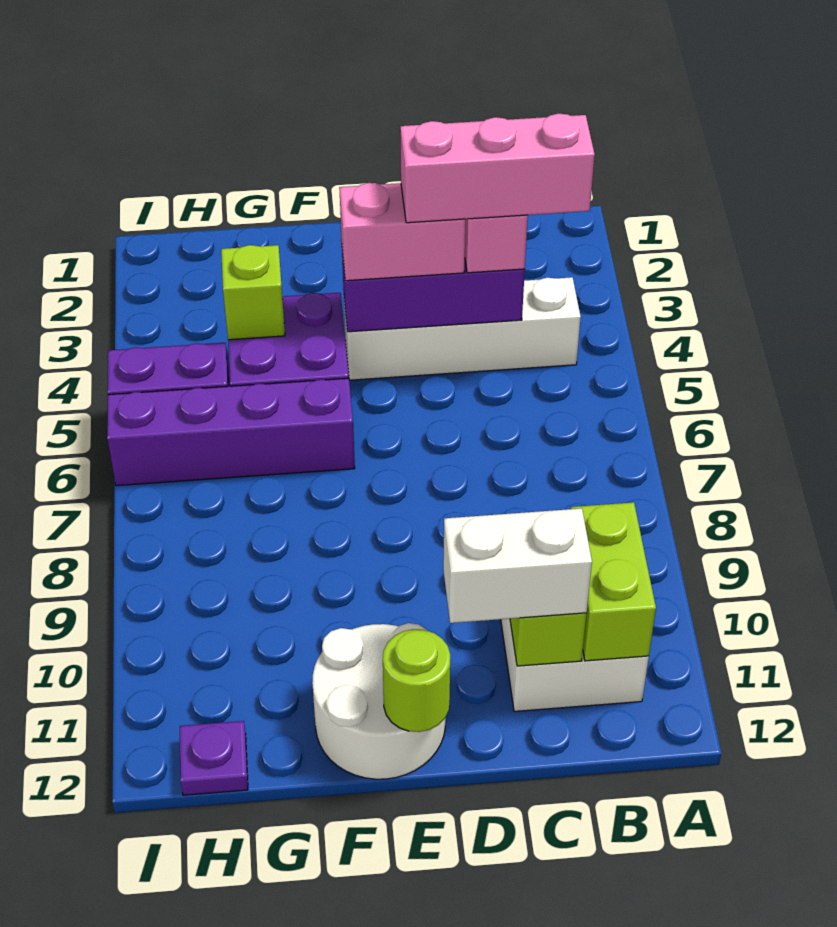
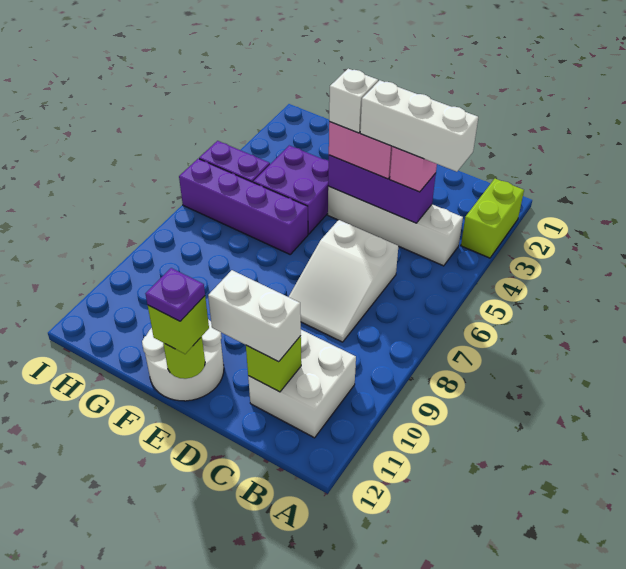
pink 1x3 brick [400,113,595,223] -> white 1x3 brick [360,80,478,172]
lime 1x2 brick [571,502,656,661] -> lime 1x2 brick moved to [461,179,524,258]
none -> white 2x3 slope [289,220,398,342]
none -> white 1x1 brick [329,69,378,133]
lime 1x1 brick [221,245,285,340] -> lime 1x1 brick moved to [148,296,209,354]
purple 1x1 plate [180,721,248,795] -> purple 1x1 plate moved to [146,268,205,321]

